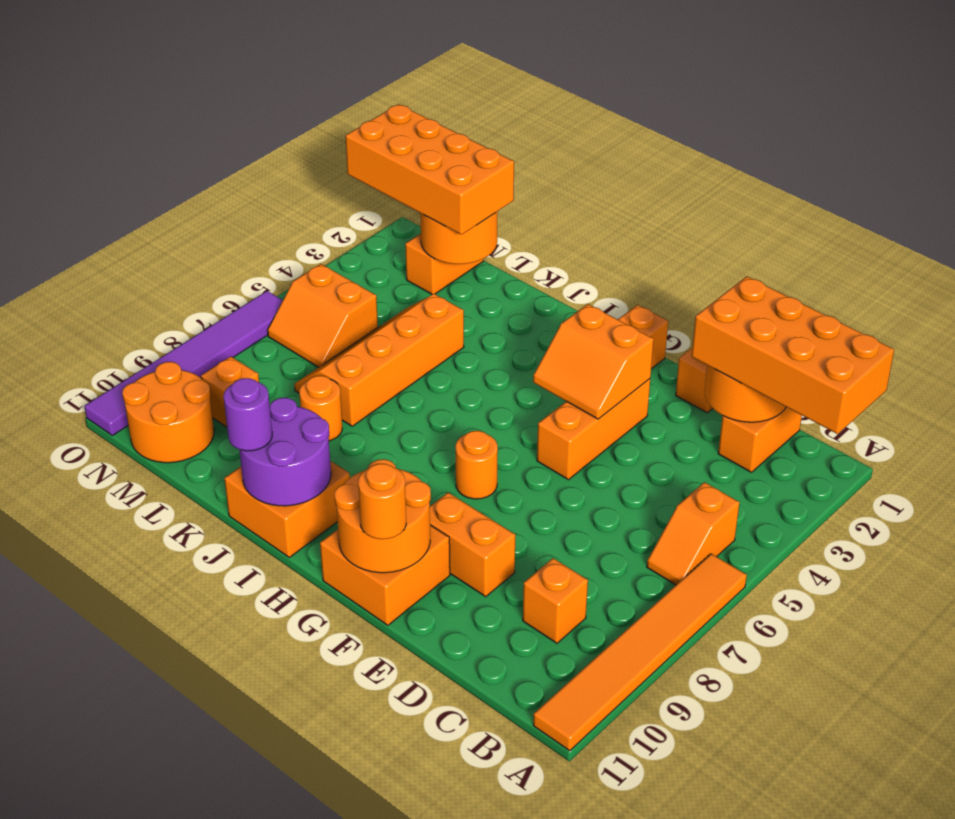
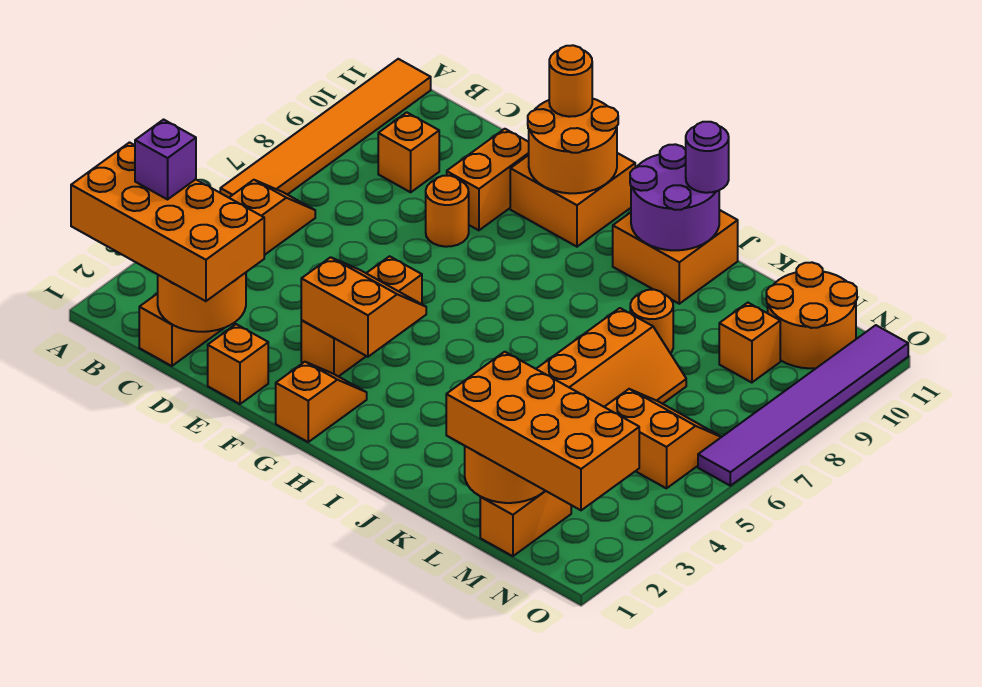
none -> purple 1x1 brick [135,120,196,199]
orange 1x2 brick [430,493,515,597] -> orange 1x2 brick turned to [447,129,529,230]
orange 1x1 round brick [455,431,498,499] -> orange 1x1 round brick moved to [426,176,469,247]

